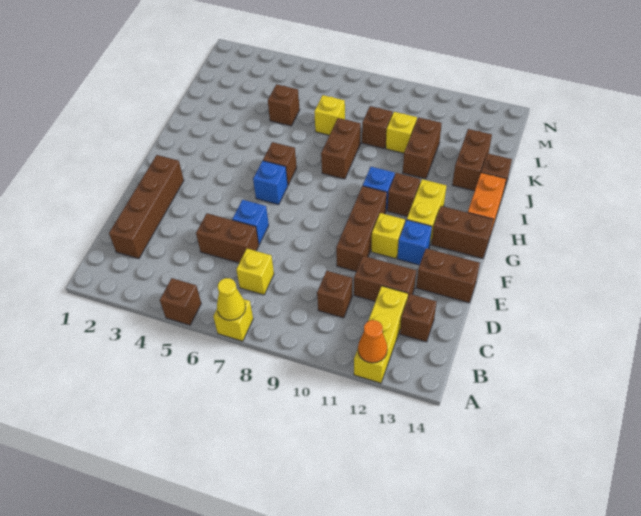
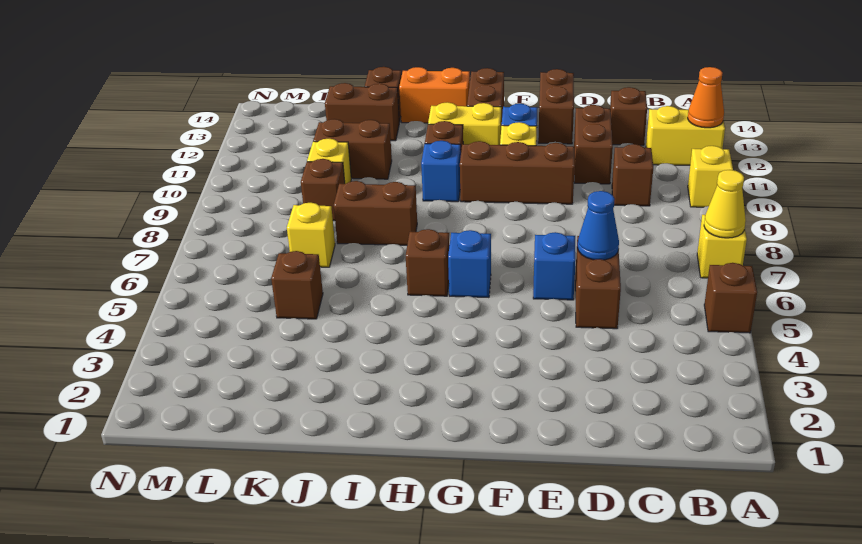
yellow 1x3 brick [354,286,408,383] -> yellow 1x2 brick [646,106,725,165]
brown 1x4 brick [109,155,184,259] -> none
yellow 1x1 brick [236,249,274,295] -> yellow 1x1 brick moved to [688,146,733,207]
none -> blue 1x1 cone [578,191,619,260]

